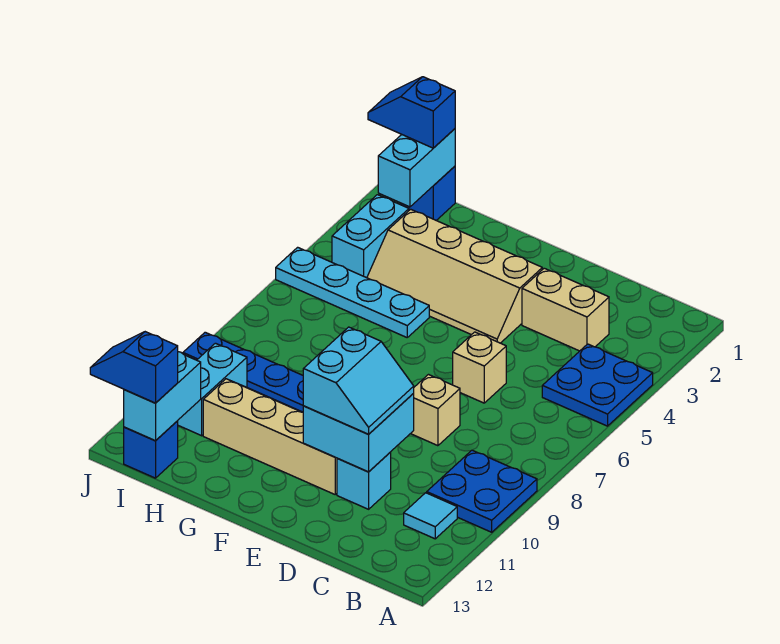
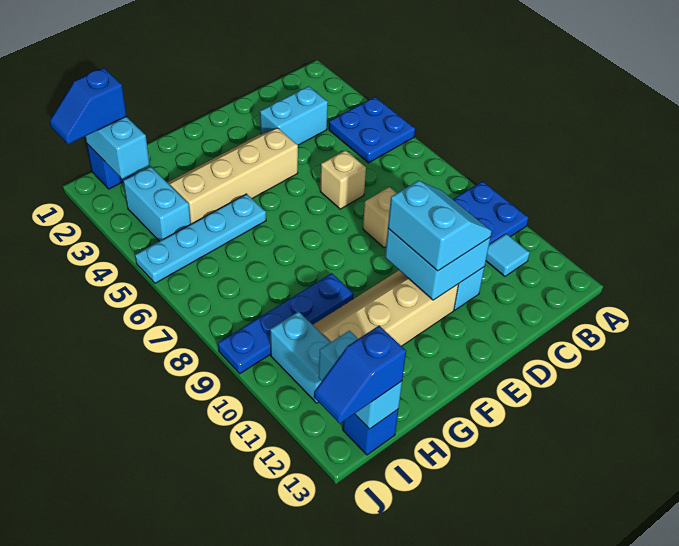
tan 1x2 brick [522,268,609,351] -> cyan 1x2 brick [260,86,328,145]
tan 2x4 slope [367,209,542,343] -> tan 2x4 slope turned to [168,128,298,224]

